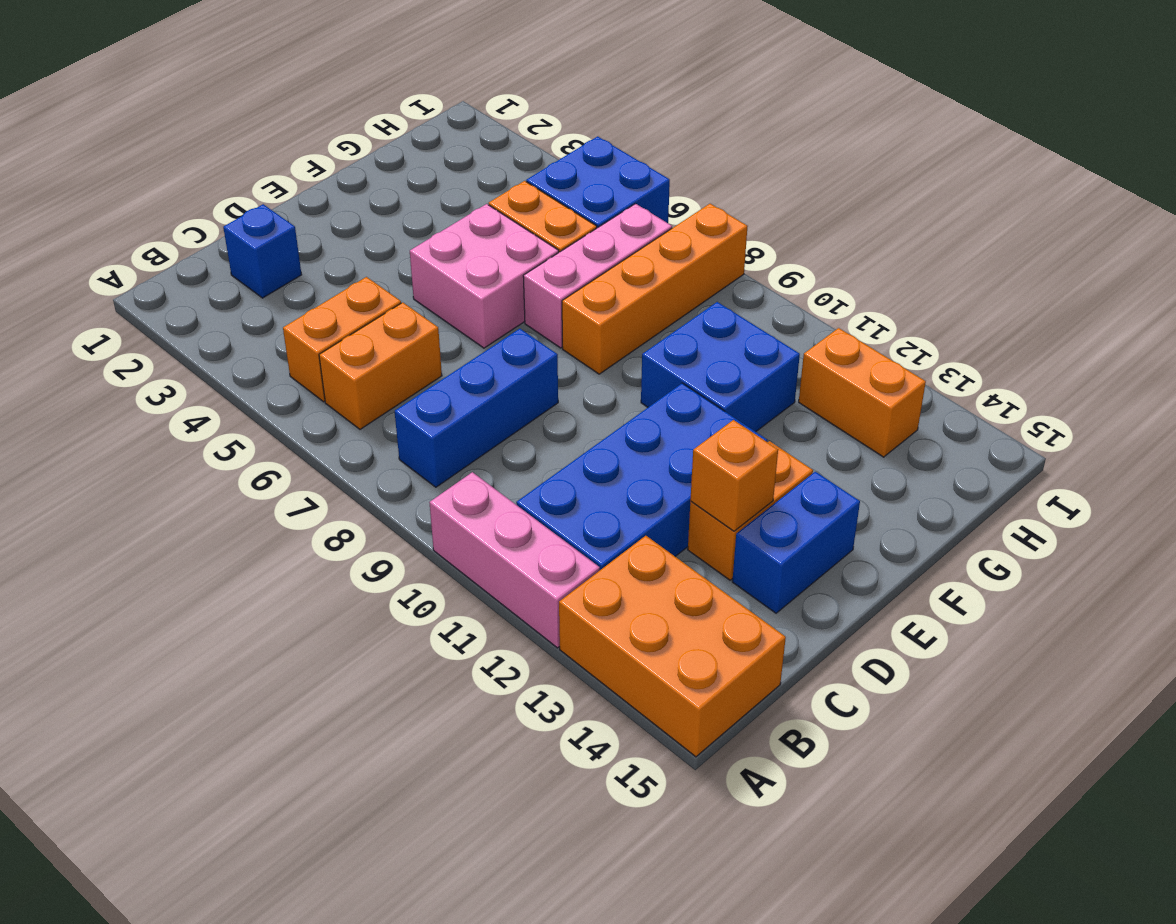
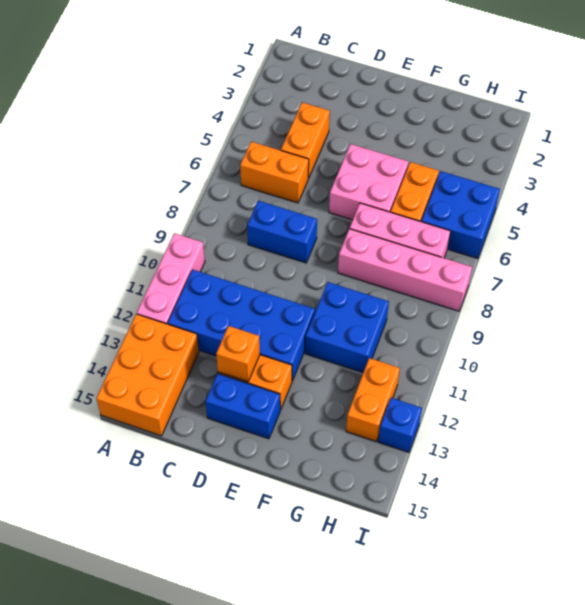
orange 1x2 brick [283,277,401,402] -> orange 1x2 brick turned to [281,102,330,178]
blue 1x3 brick [395,329,558,487] -> blue 1x2 brick [247,200,317,263]
blue 1x1 brick [223,204,302,298] -> blue 1x1 brick moved to [378,398,422,452]
orange 1x4 brick [562,204,748,374] -> pink 1x4 brick [338,229,472,311]

